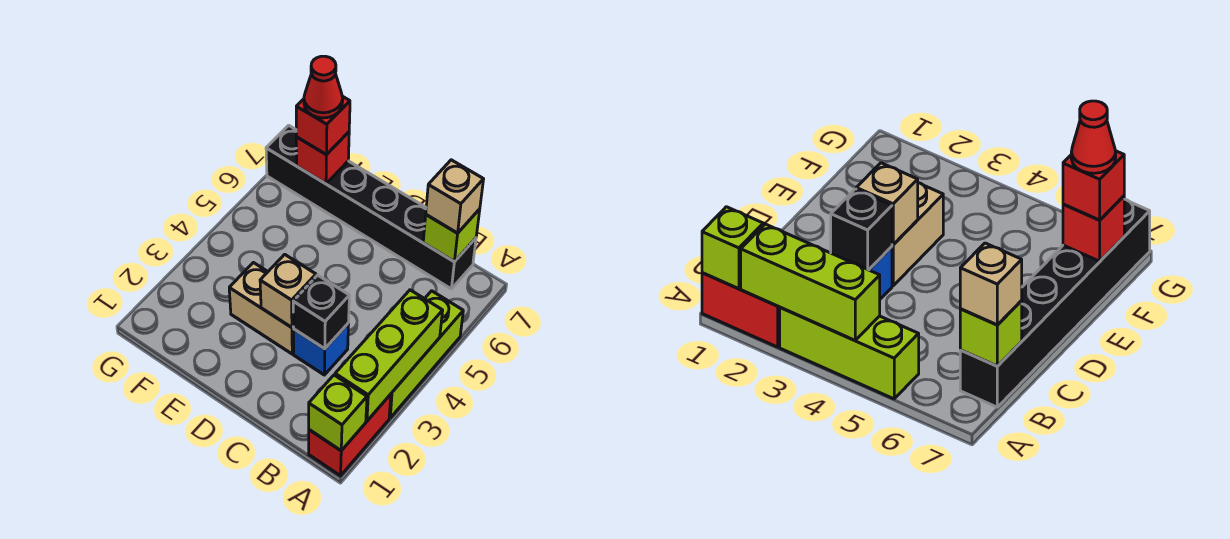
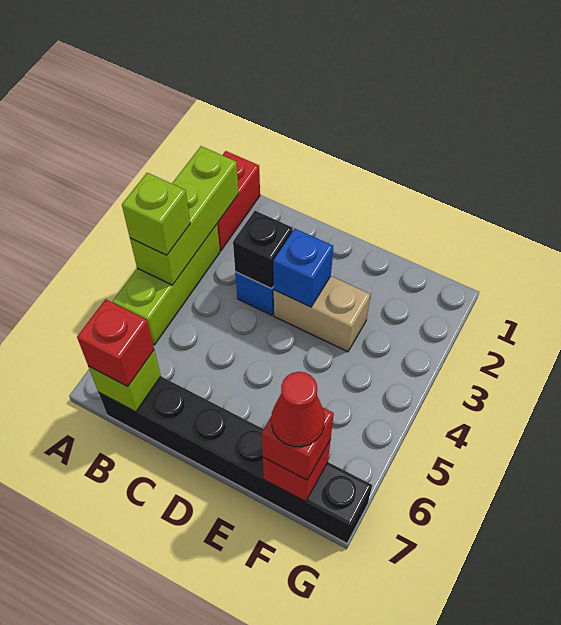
lime 1x1 brick [309,375,367,451] -> lime 1x1 brick moved to [122,173,190,255]
tan 1x1 brick [426,160,484,233] -> red 1x1 brick [77,299,154,386]
tan 1x1 brick [260,254,316,327] -> blue 1x1 brick [273,229,333,307]

